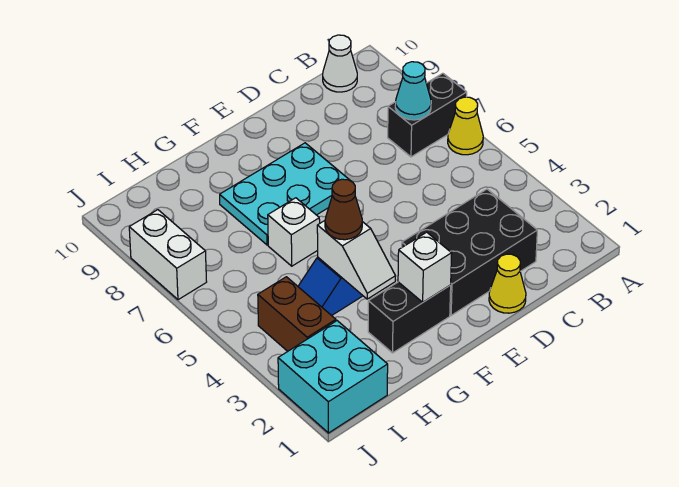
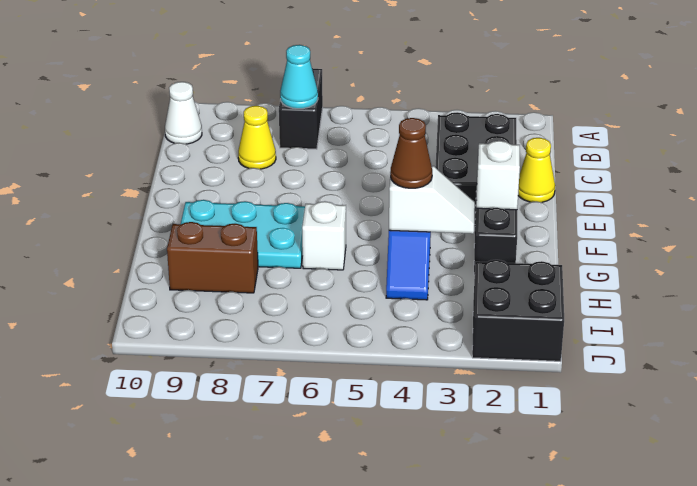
yellow 1x1 cone [448,97,483,155] -> yellow 1x1 cone moved to [238,106,276,169]
cyan 2x3 plate [220,143,350,245] -> cyan 2x3 plate turned to [181,200,305,268]
cyan 2x2 brick [278,321,388,433] -> black 2x2 brick [472,260,564,361]
brown 1x2 brick [258,277,336,351] -> brown 1x2 brick moved to [167,222,258,293]
white 1x2 brick [129,210,207,300] -> none

